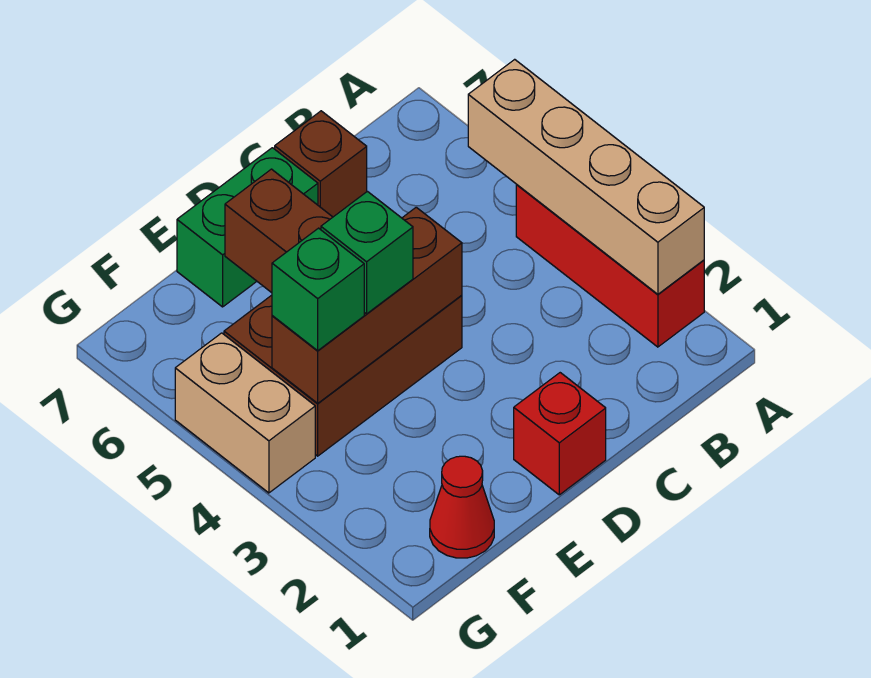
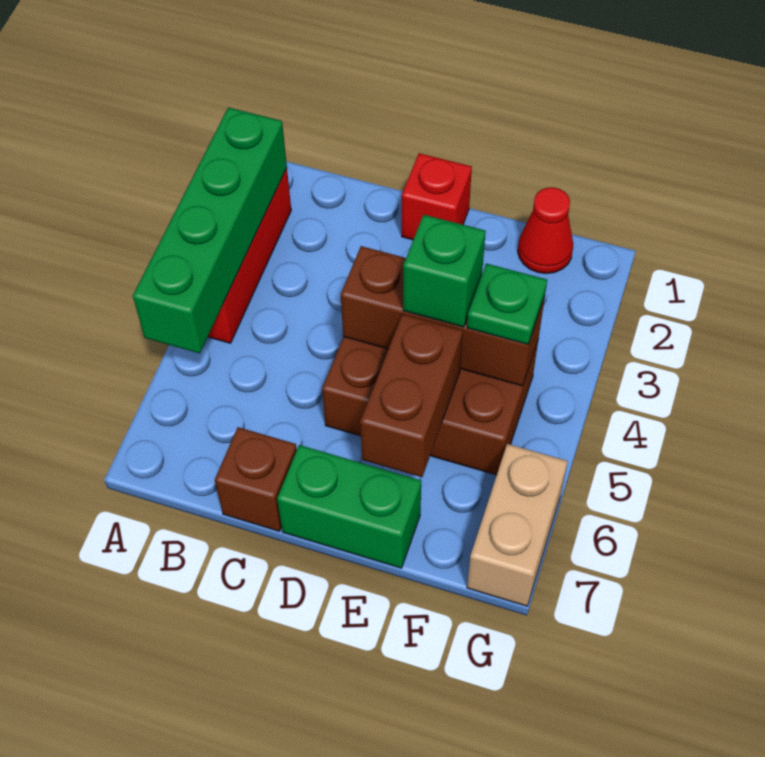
tan 1x4 brick [468,59,704,294] -> green 1x4 brick [133,108,287,353]
green 1x1 brick [272,228,364,351] -> green 1x1 plate [467,264,547,344]
tan 1x2 brick [175,333,315,493] -> tan 1x2 brick moved to [467,444,568,606]

